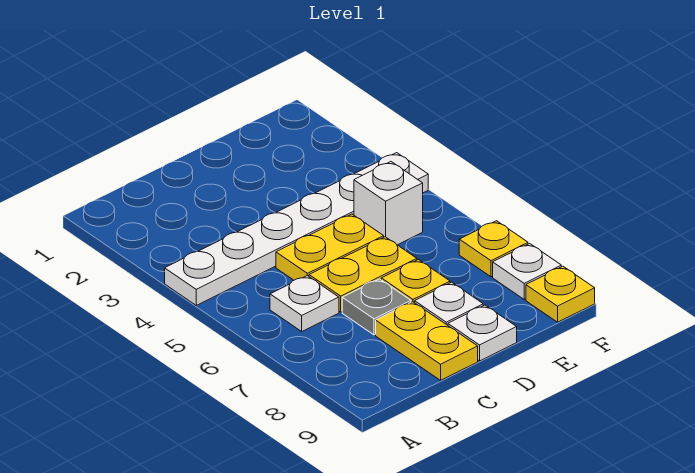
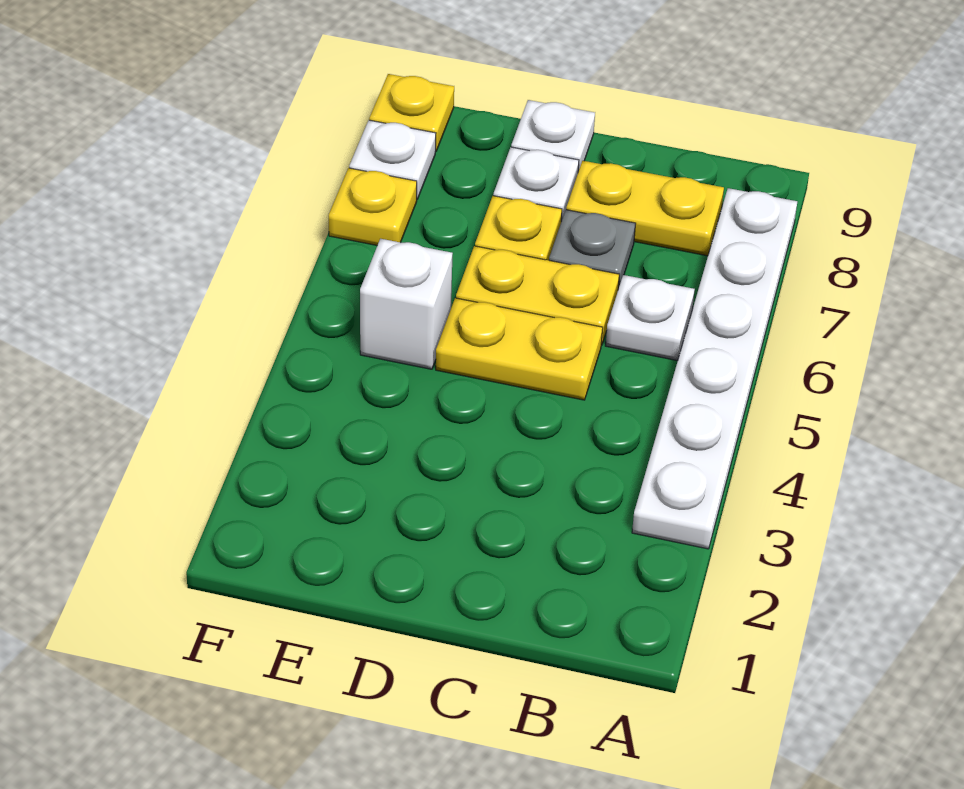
white 1x6 plate [165,153,428,305] -> white 1x6 plate turned to [632,188,797,549]
yellow 1x2 plate [376,302,478,380] -> yellow 1x2 plate turned to [566,161,724,256]

